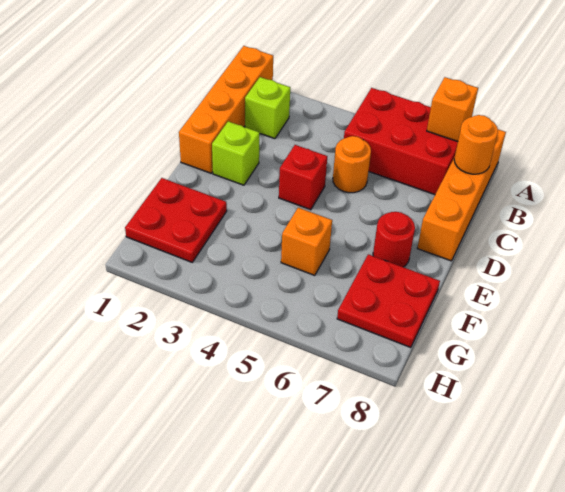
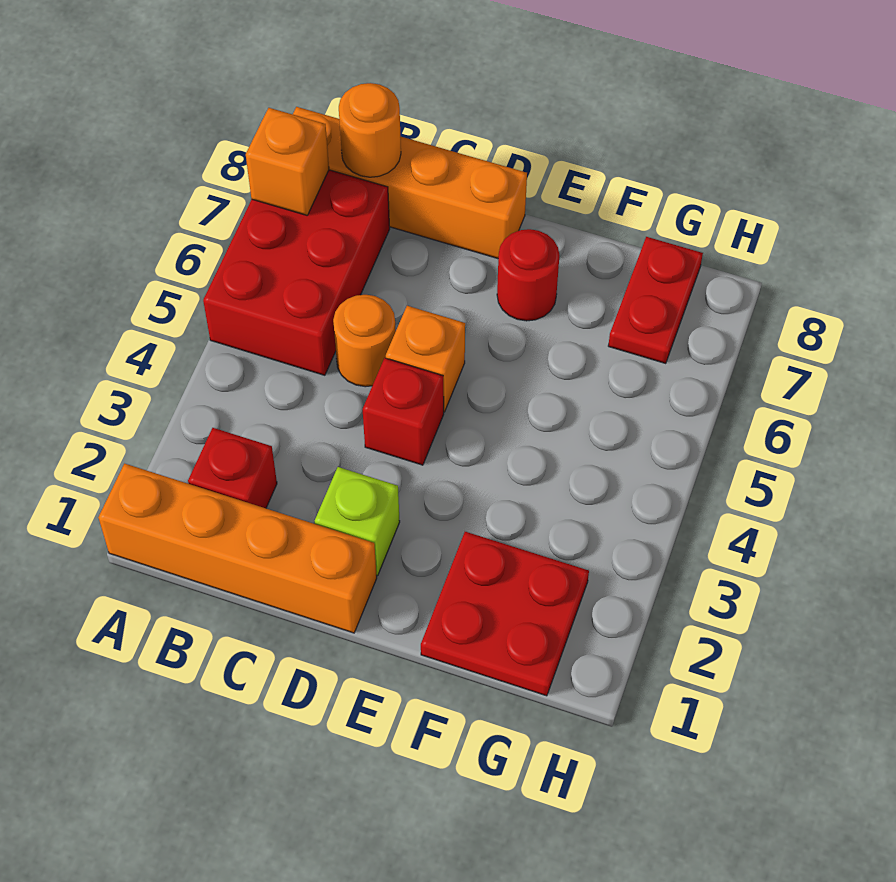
lime 1x1 brick [245,77,290,139] -> red 1x1 brick [188,428,277,508]
orange 1x1 brick [281,208,332,275] -> orange 1x1 brick moved to [386,306,465,412]
red 2x2 plate [337,254,440,348] -> red 1x2 plate [608,237,703,364]

